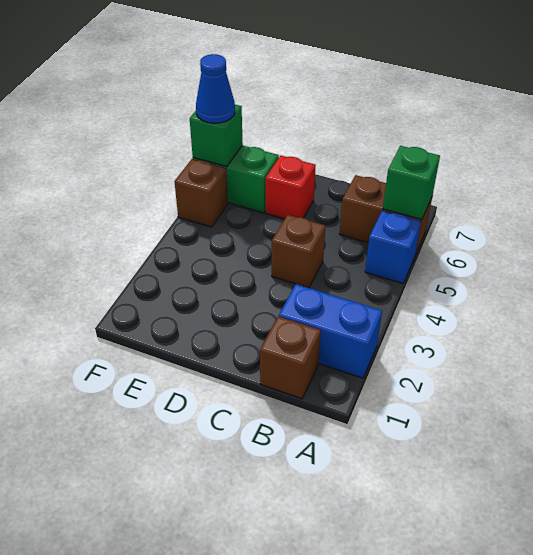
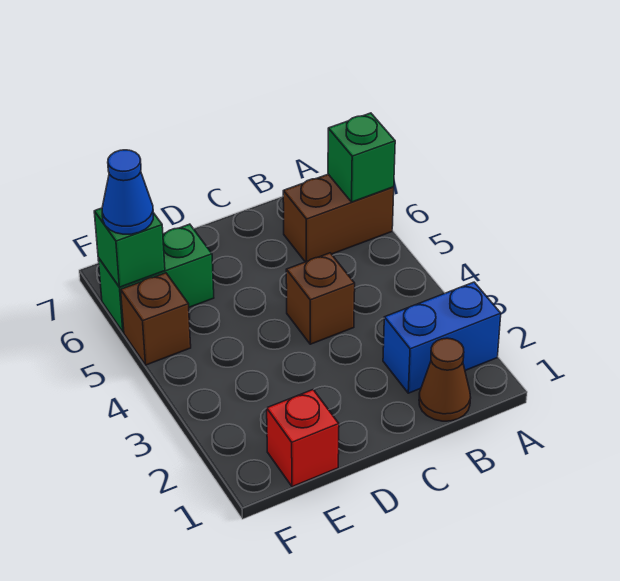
blue 1x1 brick [365,211,421,283] -> none
brown 1x1 brick [260,316,321,399] -> brown 1x1 cone [419,338,471,421]
red 1x1 brick [266,155,316,219] -> red 1x1 brick moved to [267,390,339,487]

